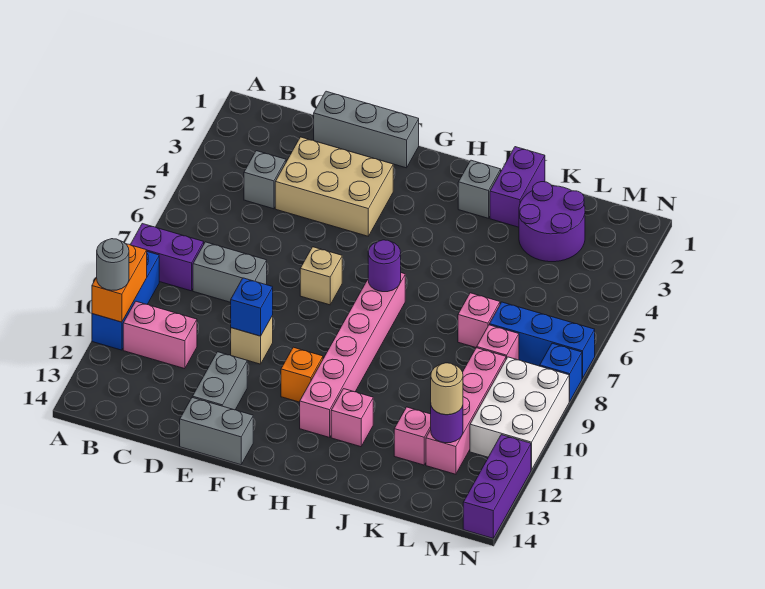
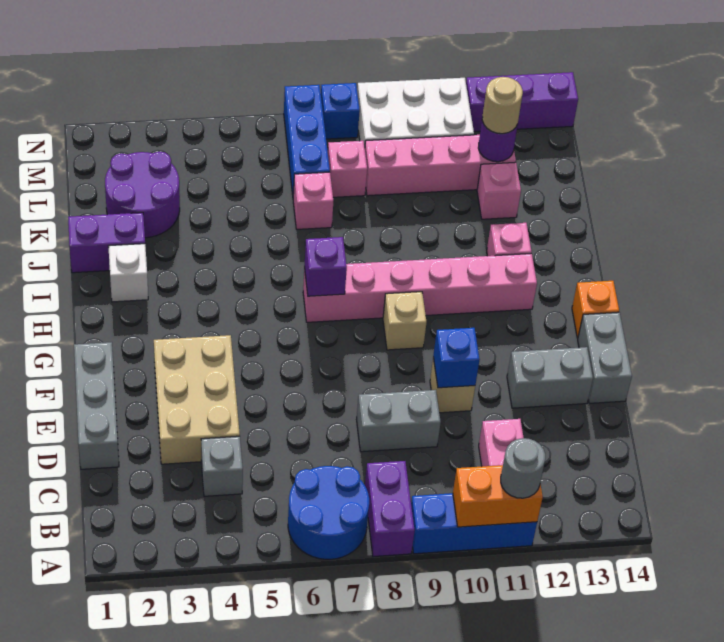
none -> blue 2x2 round brick [288,466,369,559]
grey 1x2 brick [193,242,267,302] -> grey 1x2 brick turned to [357,390,441,452]
tan 1x1 brick [300,247,342,305] -> tan 1x1 brick moved to [383,292,427,350]
orange 1x1 brick [281,347,323,402] -> orange 1x1 brick moved to [572,281,619,338]
purple 1x1 round brick [368,240,401,292] -> purple 1x1 brick [304,237,347,296]
grey 1x1 brick [458,160,501,218] -> white 1x1 brick [108,244,148,302]

